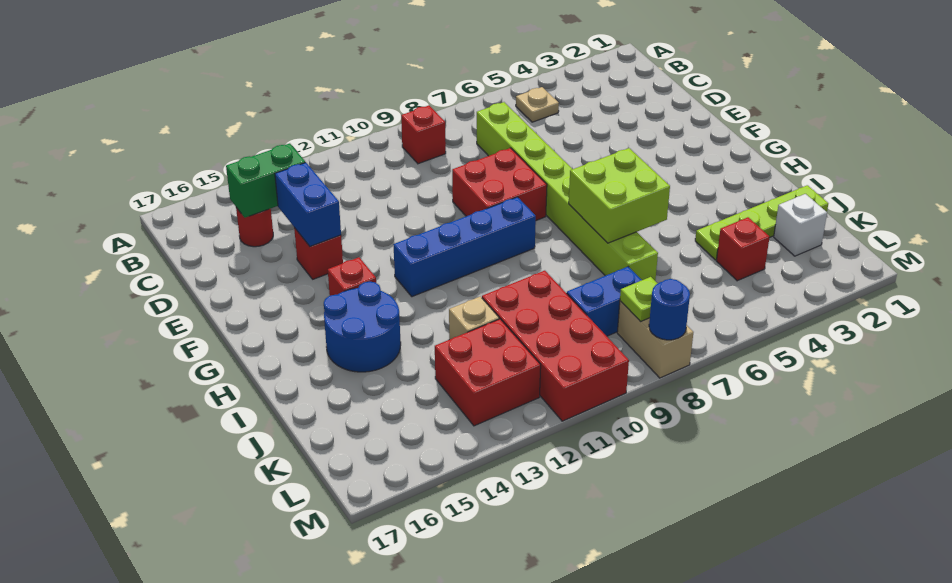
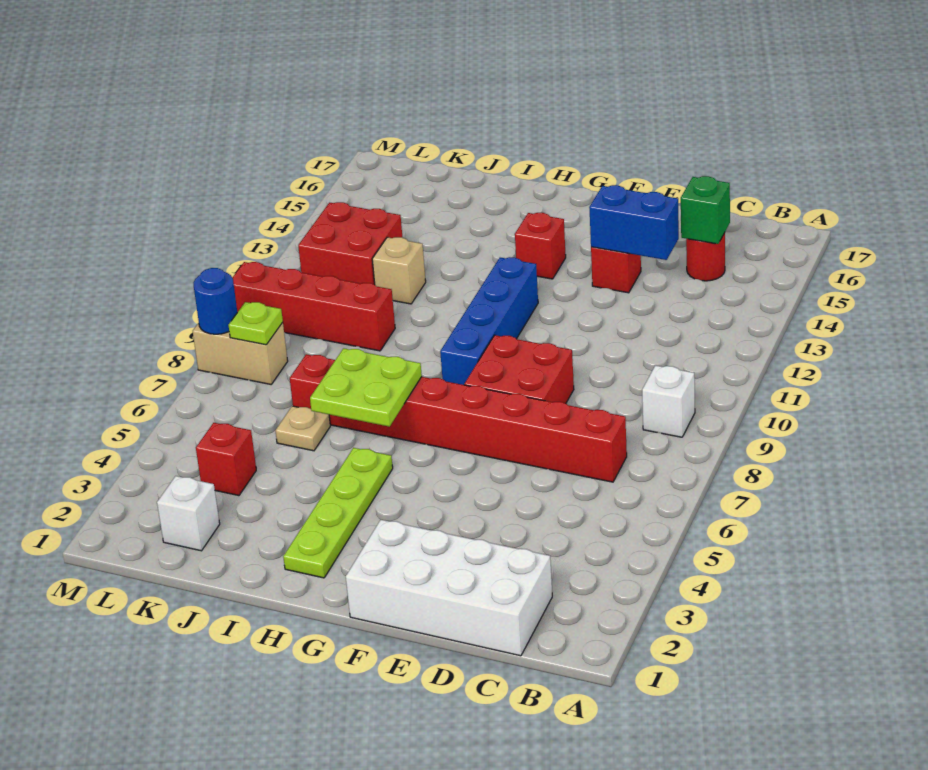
tan 1x1 plate [516,87,559,122] -> tan 1x1 plate moved to [275,406,330,451]
red 1x1 brick [401,105,446,164] -> white 1x1 brick [642,365,695,437]
none -> white 2x4 brick [346,520,552,656]
lime 1x8 brick [477,102,658,280] -> red 1x8 brick [290,354,627,482]
green 1x2 brick [226,143,305,218] -> green 1x1 brick [681,176,730,244]
lime 2x2 brick [569,148,670,243] -> lime 2x2 plate [310,348,422,427]
blue 2x2 round brick [324,282,401,372] -> none
lime 1x4 plate [695,185,828,260] -> lime 1x4 plate moved to [283,448,393,578]
red 2x4 brick [482,271,629,421] -> red 1x4 brick [232,262,395,351]
blue 1x2 brick [567,267,642,336] -> none

